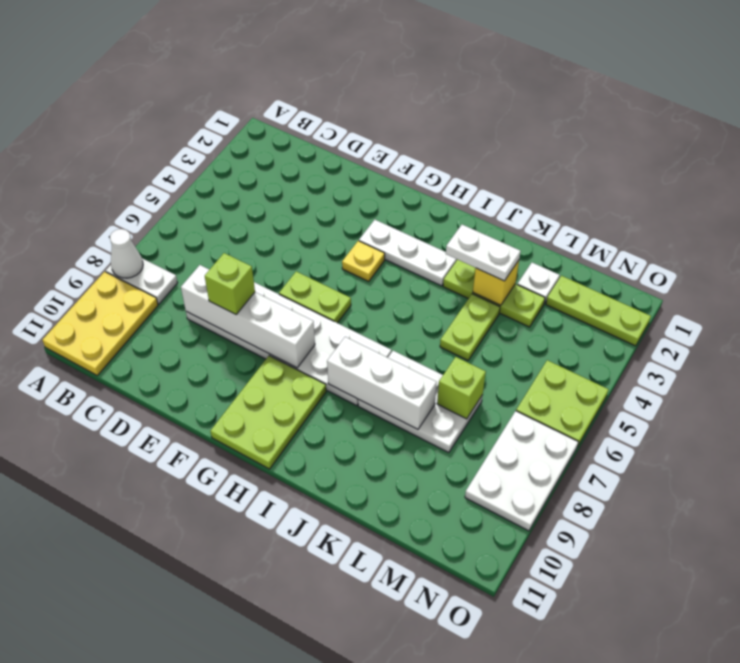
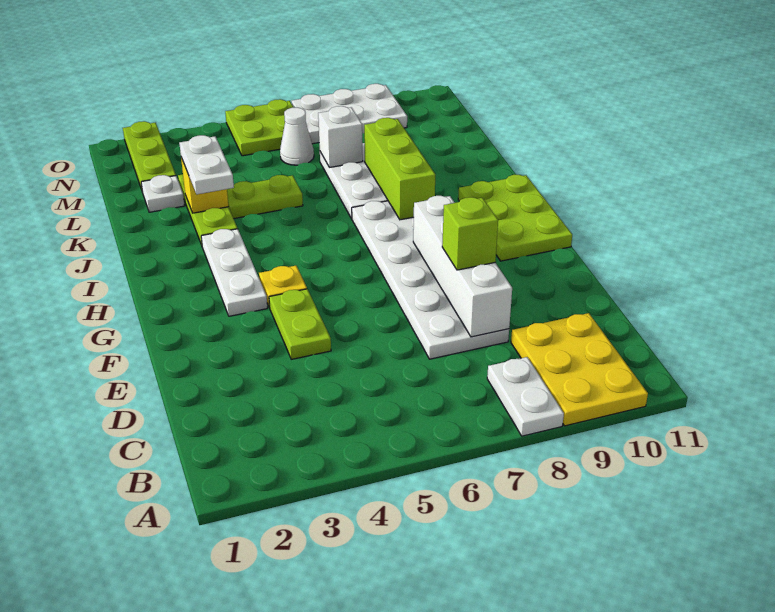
white 1x1 cone [110,229,143,278] -> white 1x1 cone moved to [280,108,314,165]
yellow 2x3 plate [42,272,158,375] -> yellow 2x3 plate turned to [511,313,648,426]
lime 1x2 plate [279,271,351,323] -> lime 1x2 plate moved to [269,289,331,359]
lime 2x3 plate [210,356,326,469] -> lime 2x3 plate turned to [458,175,572,261]
white 1x3 brick [327,337,437,429] -> lime 1x3 brick [364,118,435,220]
lime 1x1 brick [437,357,486,419] -> white 1x1 brick [318,106,363,167]

